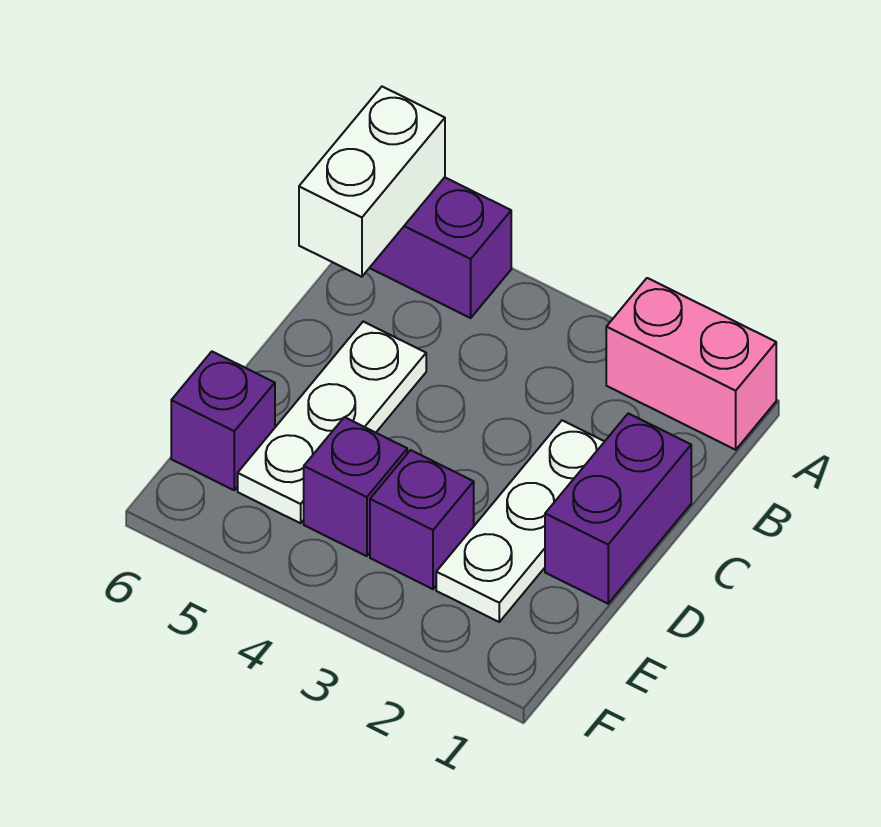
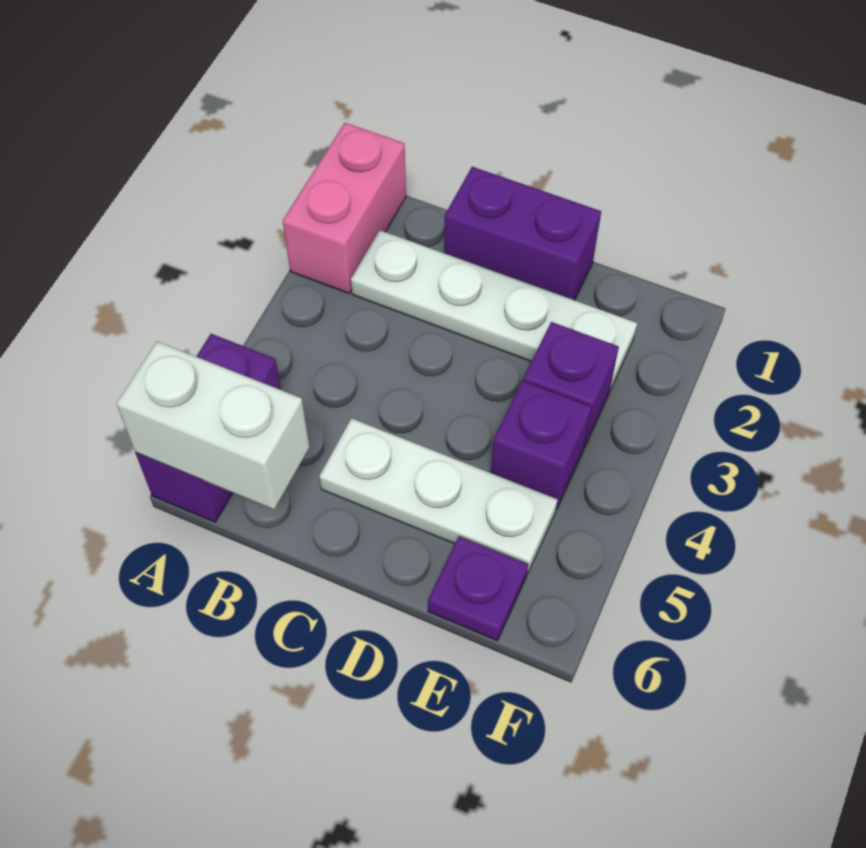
white 1x3 plate [436,420,605,622] -> white 1x4 plate [351,230,637,390]
purple 1x1 brick [171,352,275,490] -> purple 1x1 plate [428,536,528,641]

